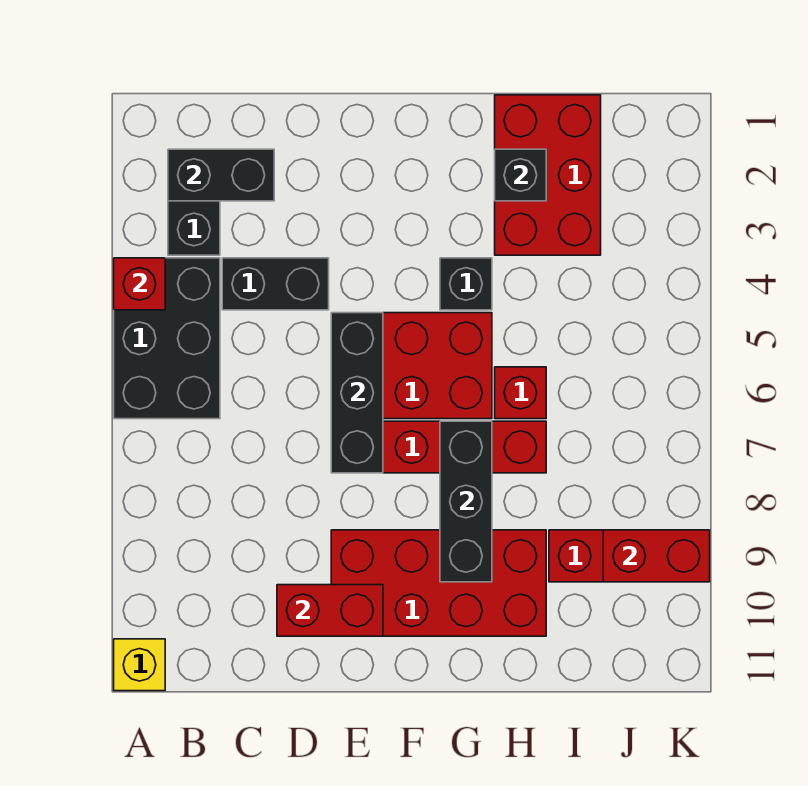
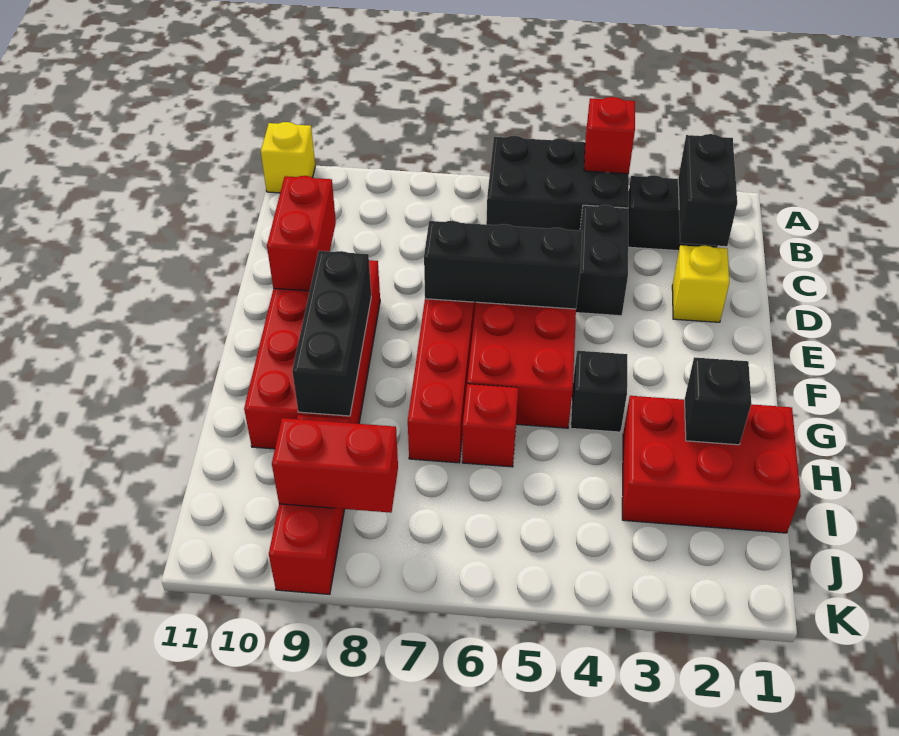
none -> yellow 1x1 brick [672,245,729,322]
black 1x3 brick [440,421,492,582] -> black 1x3 brick turned to [292,251,371,416]
red 1x2 brick [603,530,710,582] -> red 1x2 brick turned to [272,418,398,513]

